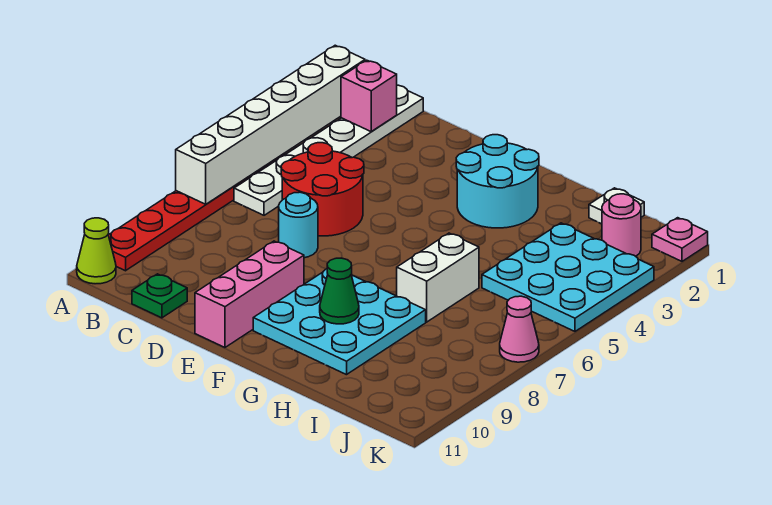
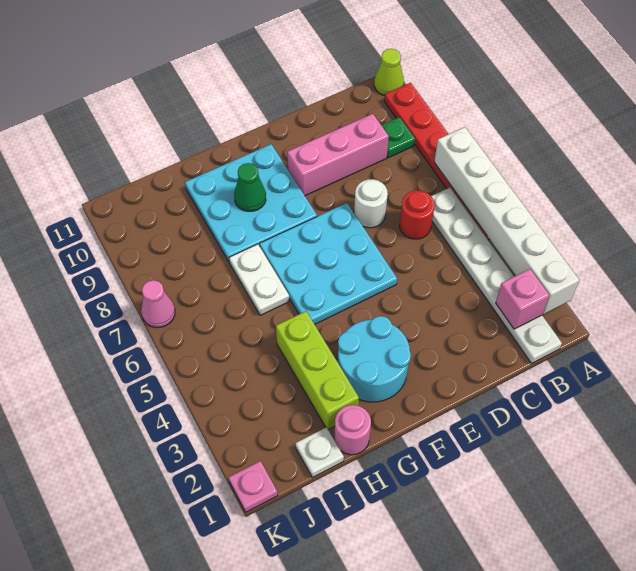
red 2x2 round brick [281,143,364,236] -> red 1x1 round brick [400,191,435,239]
green 1x1 plate [132,274,187,318] -> green 1x1 plate moved to [381,117,415,158]
cyan 1x1 round brick [279,192,318,258] -> white 1x1 round brick [354,179,388,228]
pink 1x3 brick [195,241,304,347] -> pink 1x3 brick turned to [287,114,389,196]
none -> lime 1x3 brick [276,311,359,429]
white 1x2 brick [397,233,479,322] -> white 1x2 plate [229,244,289,315]
cyan 3x3 plate [482,223,654,331] -> cyan 3x3 plate moved to [260,203,397,324]
pink 1x1 round brick [602,194,641,256] -> pink 1x1 round brick moved to [335,405,371,455]

